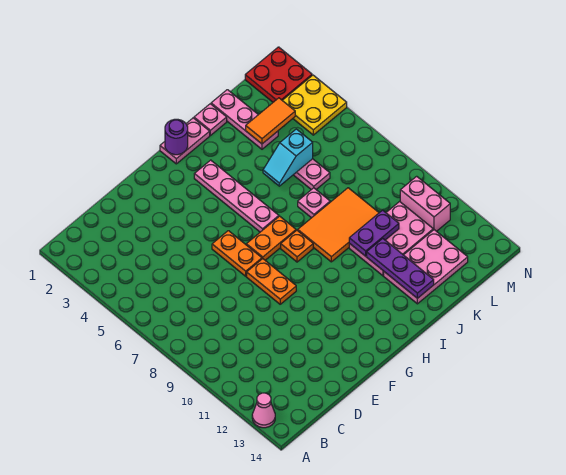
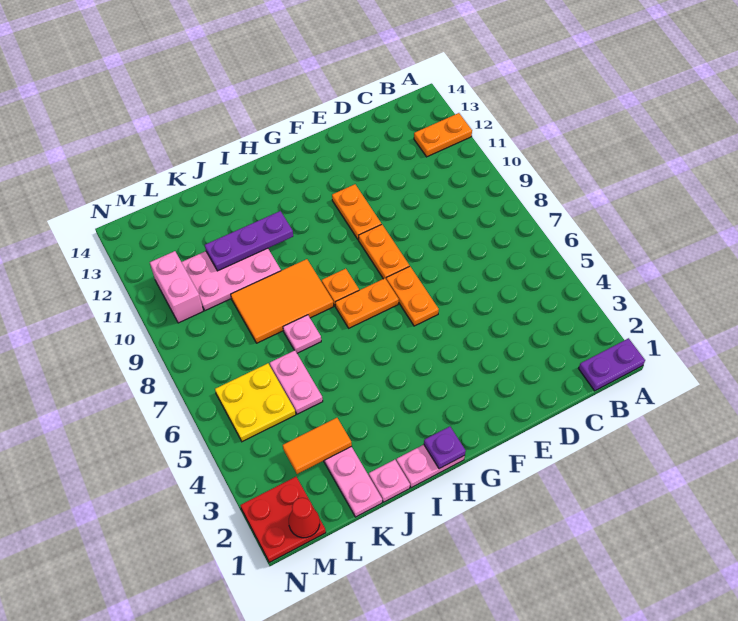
none -> orange 1x2 plate [414,113,472,157]
pink 1x1 cone [252,393,275,428] -> none
none -> orange 1x2 plate [332,184,381,240]
purple 1x1 round brick [165,119,188,155] -> purple 1x1 plate [424,426,466,469]
pink 1x4 plate [194,160,279,232] -> none
cyan 1x2 slope [263,129,313,186] -> none
purple 1x2 plate [349,210,399,256] -> purple 1x2 plate moved to [579,338,645,391]
purple 1x3 plate [367,238,434,298] -> purple 1x3 plate turned to [205,211,293,271]
pink 2x3 plate [384,230,468,304] -> none
none -> red 1x1 cone [289,498,320,538]
yellow 2x2 plate [282,75,347,135] -> yellow 2x2 plate moved to [215,363,296,442]

